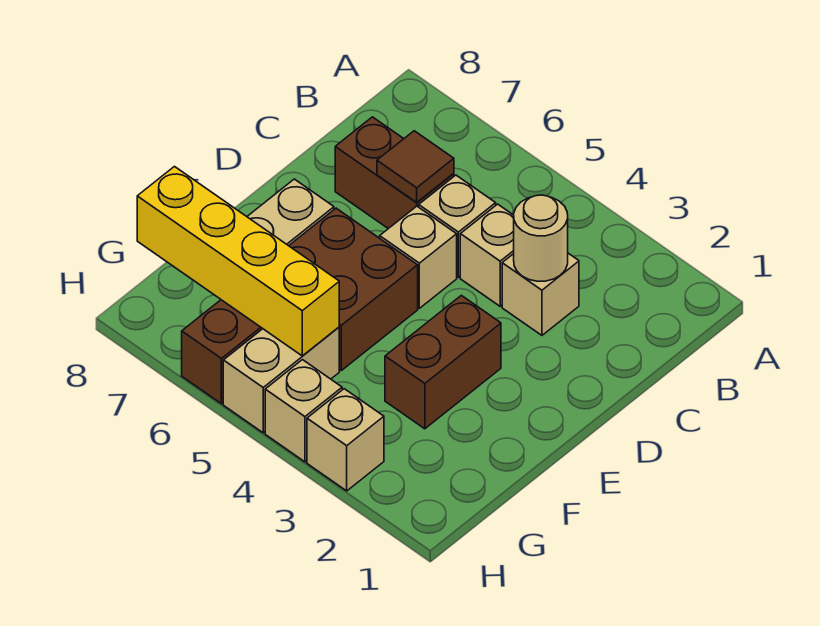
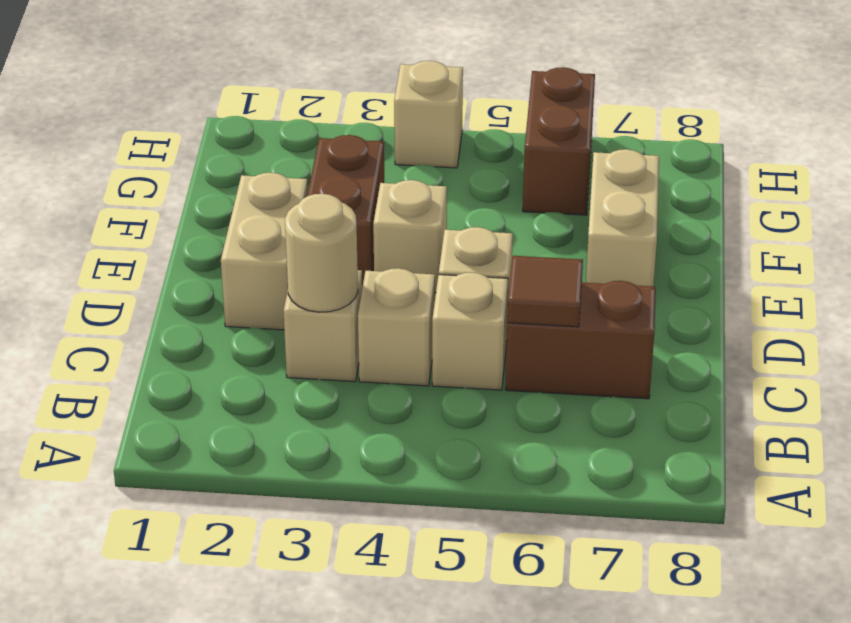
brown 2x2 brick [289,208,418,370] -> none
tan 1x2 brick [223,327,339,433] -> tan 1x2 brick moved to [221,173,308,330]
yellow 1x4 brick [137,167,339,356] -> none
tan 1x1 brick [307,389,384,491] -> tan 1x1 brick moved to [373,180,447,293]

